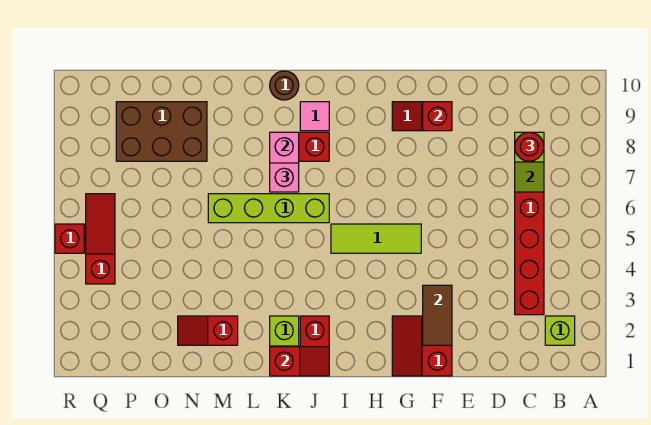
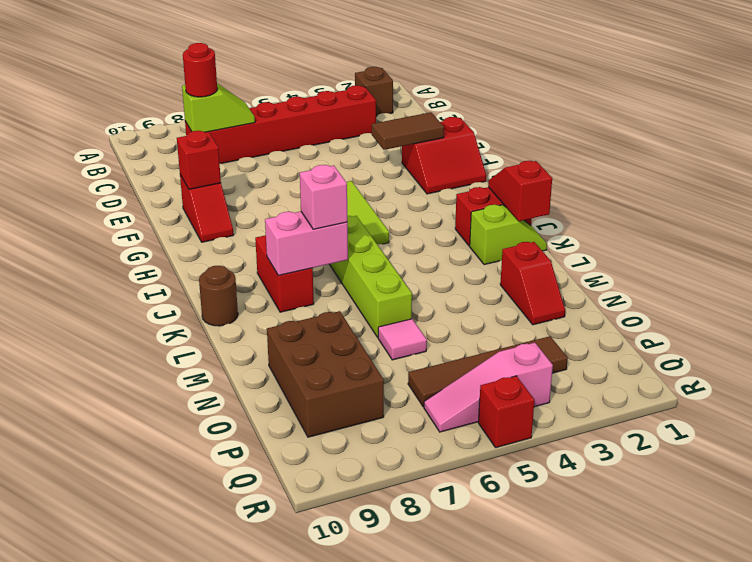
lime 1x1 brick [545,316,575,345] -> brown 1x1 brick [355,67,393,116]
pink 1x1 tile [300,102,329,131] -> pink 1x1 tile moved to [378,319,427,360]
none -> brown 1x4 tile [408,336,568,407]
red 1x3 slope [86,194,115,284] -> pink 1x3 slope [424,343,553,432]

